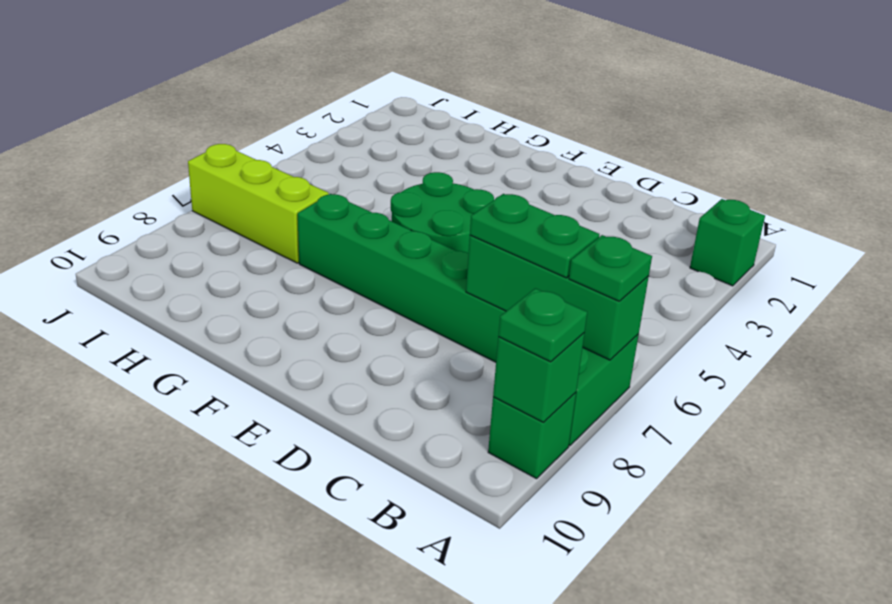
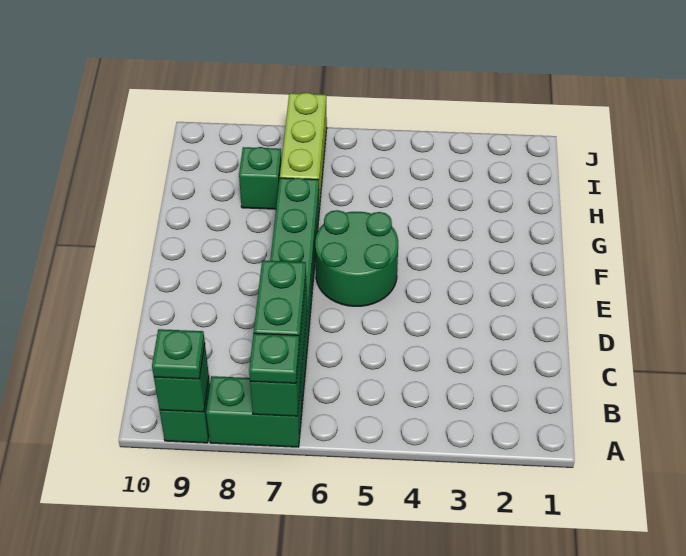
green 1x1 brick [690,199,765,286] -> green 1x1 brick moved to [239,147,282,209]

